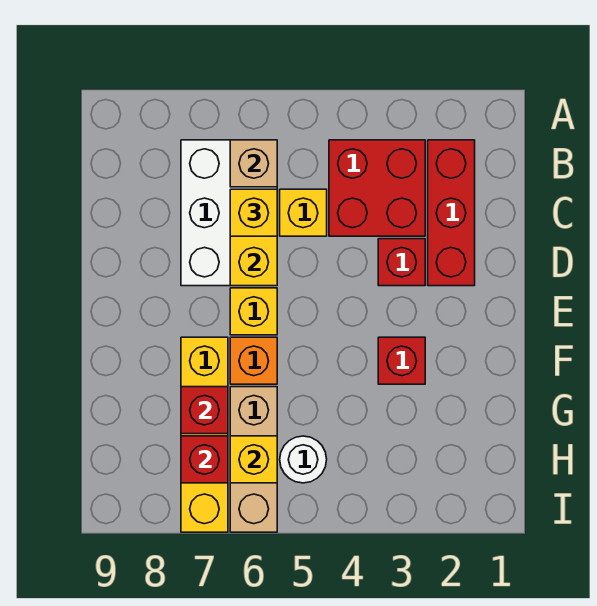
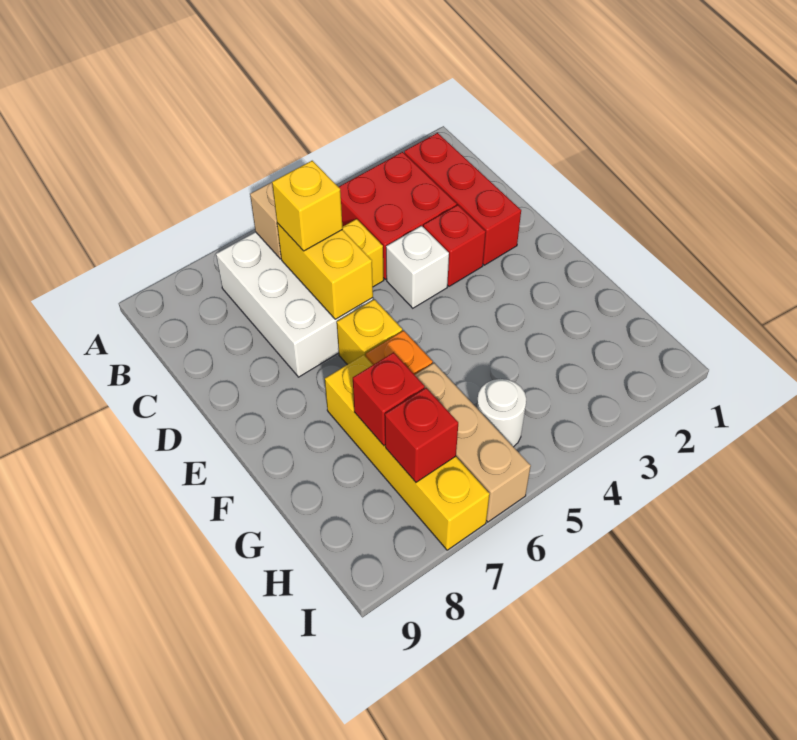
none -> white 1x1 brick [386,226,449,308]
red 1x1 brick [378,337,425,384] -> none
yellow 1x1 brick [230,436,277,483] -> none

